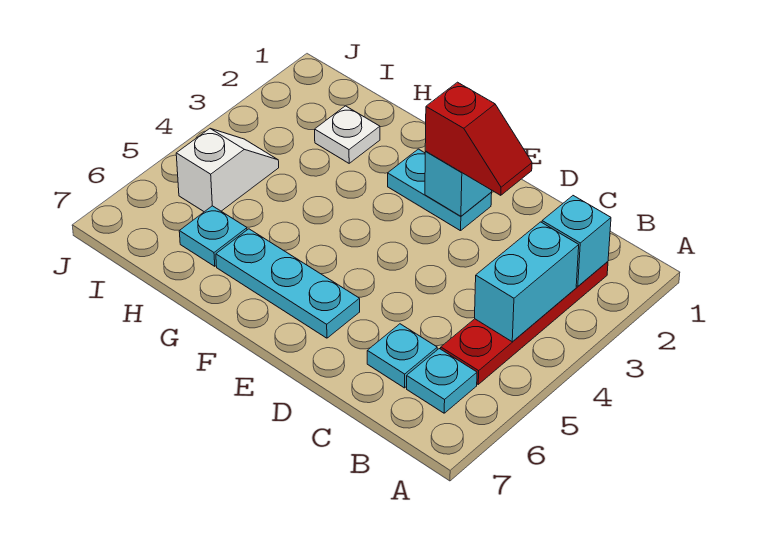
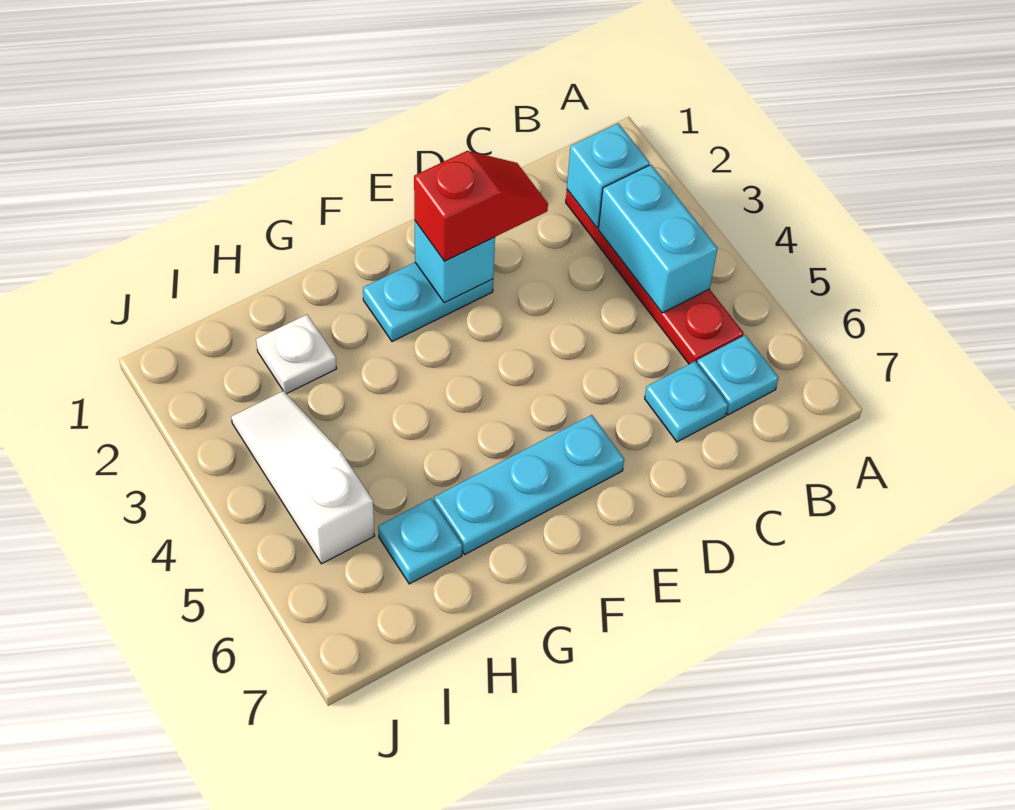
white 1x2 slope [176,129,279,212] -> white 1x3 slope [231,391,375,564]

